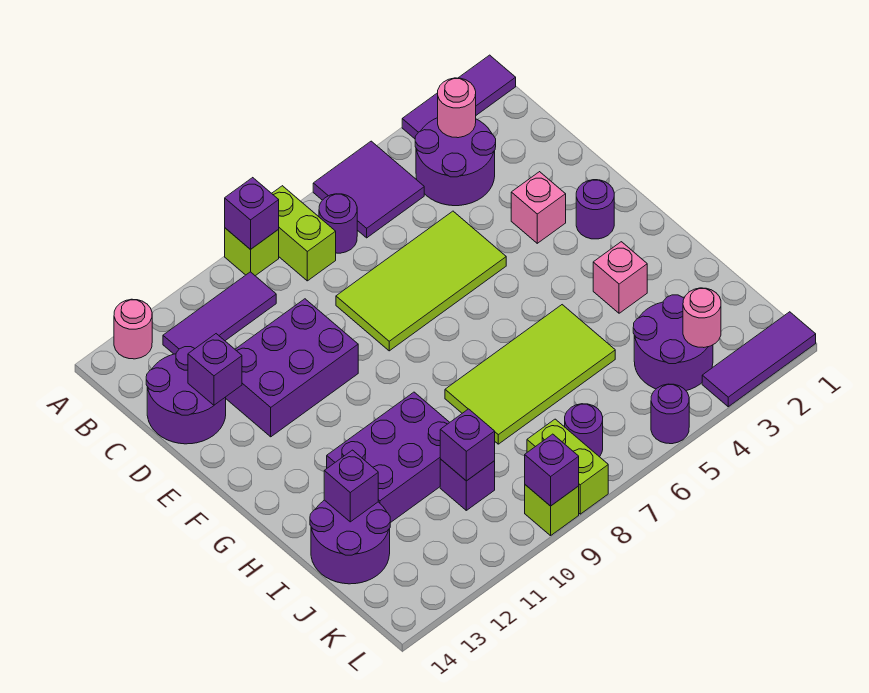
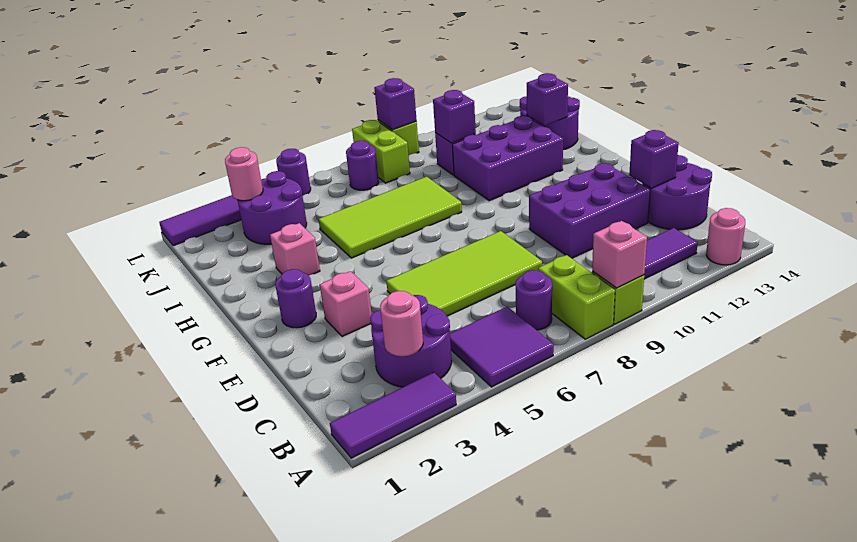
purple 1x1 brick [225,178,279,249] -> pink 1x1 brick [592,221,647,288]

